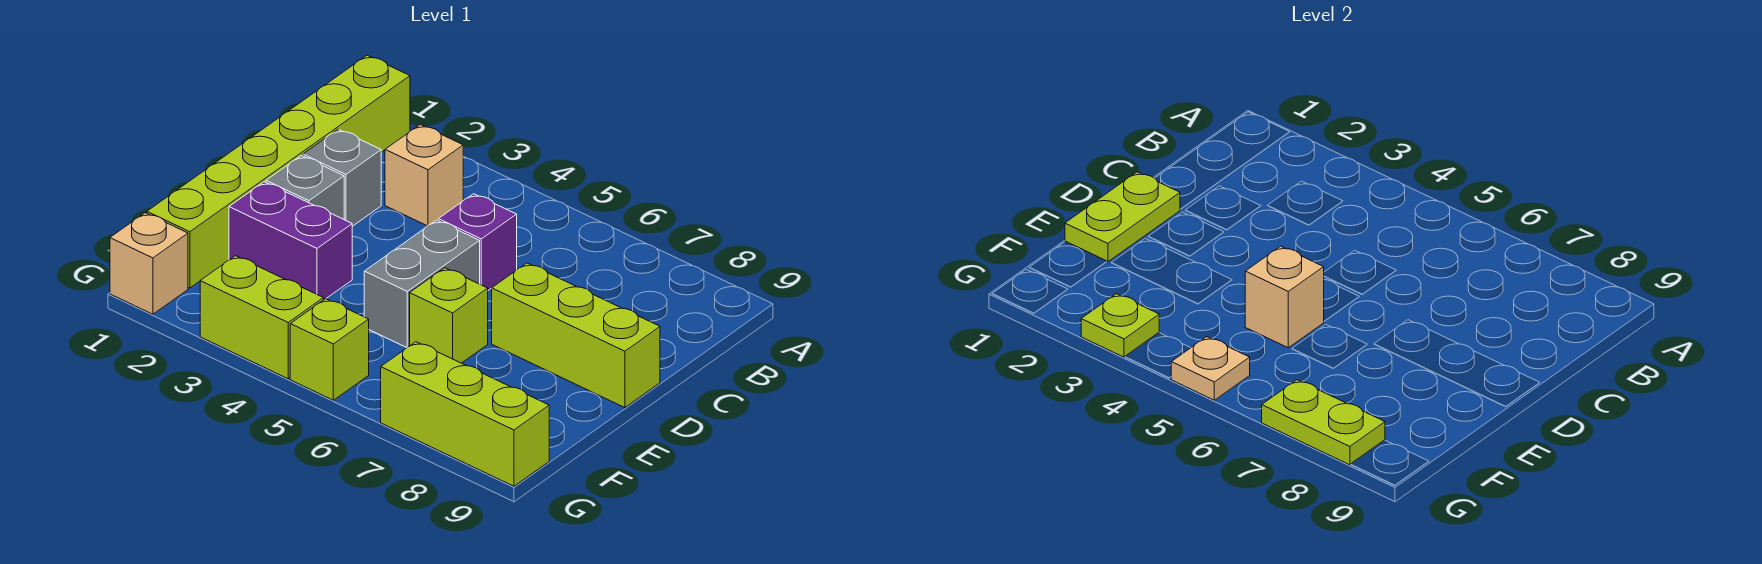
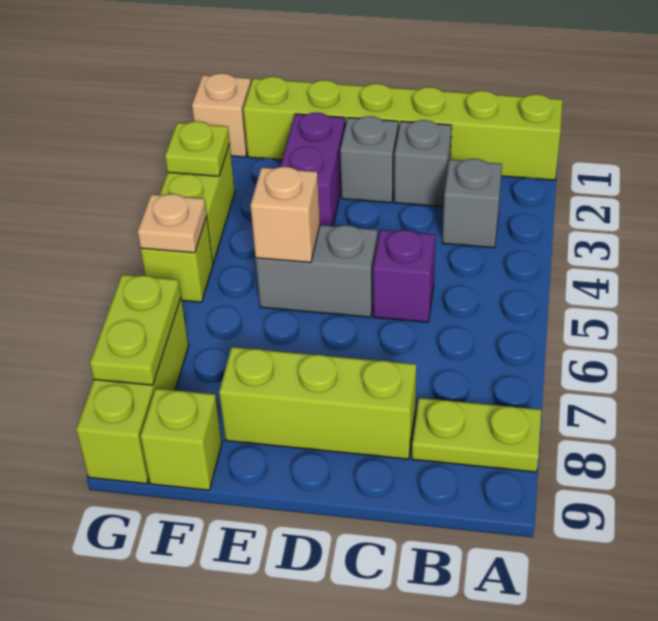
tan 1x1 brick [385,125,463,226] -> grey 1x1 brick [442,159,502,248]
lime 1x2 plate [1065,172,1180,262] -> lime 1x2 plate moved to [412,398,541,472]
lime 1x3 brick [492,263,660,408] -> lime 1x3 brick turned to [219,347,416,459]
lime 1x1 brick [410,268,488,363] -> lime 1x1 brick moved to [140,389,222,490]

